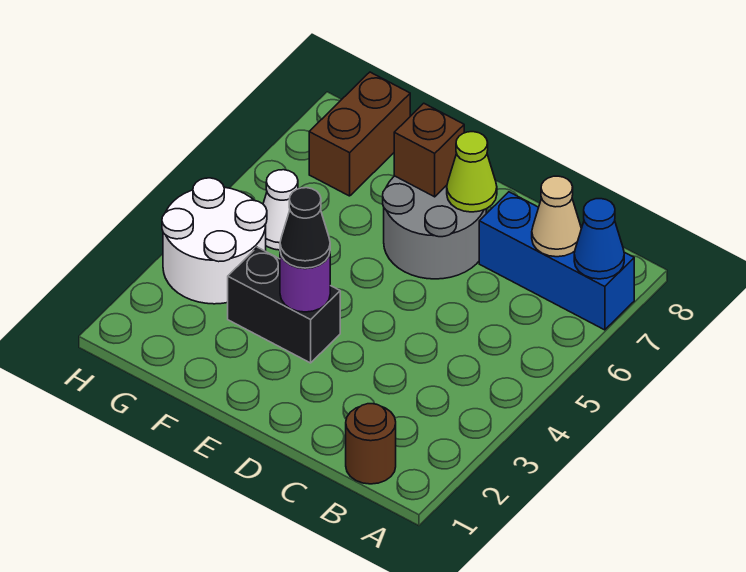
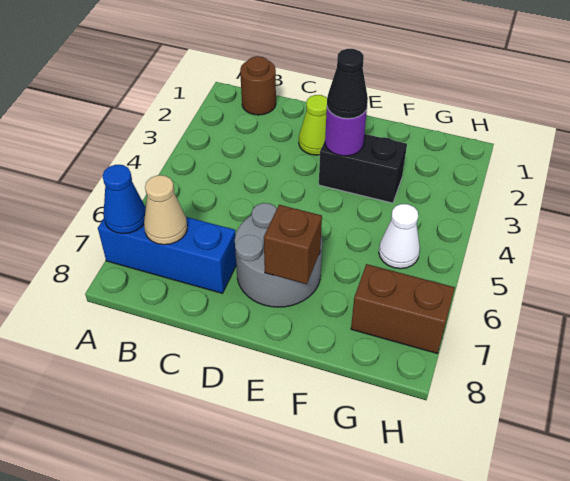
lime 1x1 cone [447,132,497,212] -> lime 1x1 cone moved to [299,95,327,155]
white 2x2 round brick [162,178,267,304] -> none
brown 1x2 brick [309,72,410,196] -> brown 1x2 brick turned to [351,264,455,354]

